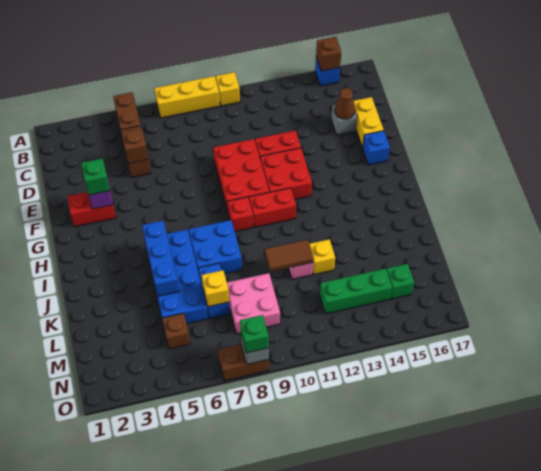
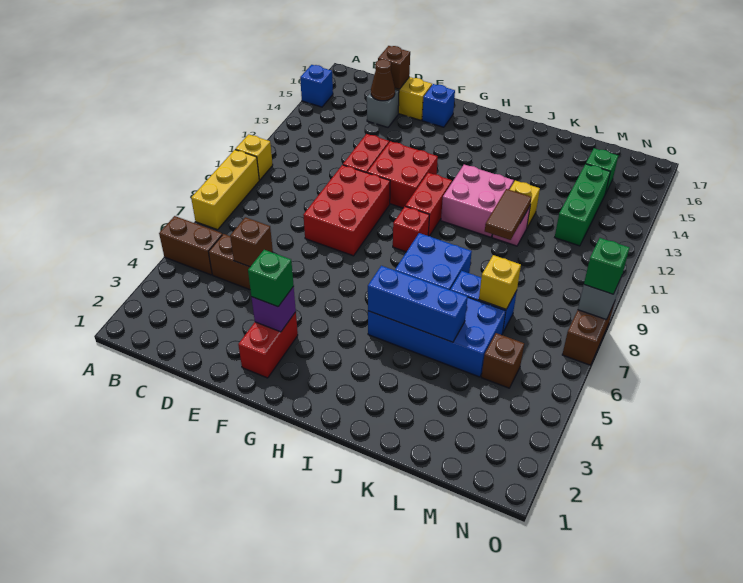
brown 1x1 brick [316,37,341,71] -> brown 1x1 brick moved to [378,46,410,89]
red 2x3 brick [213,139,269,211] -> red 2x3 brick turned to [303,165,390,256]
pink 2x2 brick [227,273,280,334] -> pink 2x2 brick moved to [441,165,514,237]

